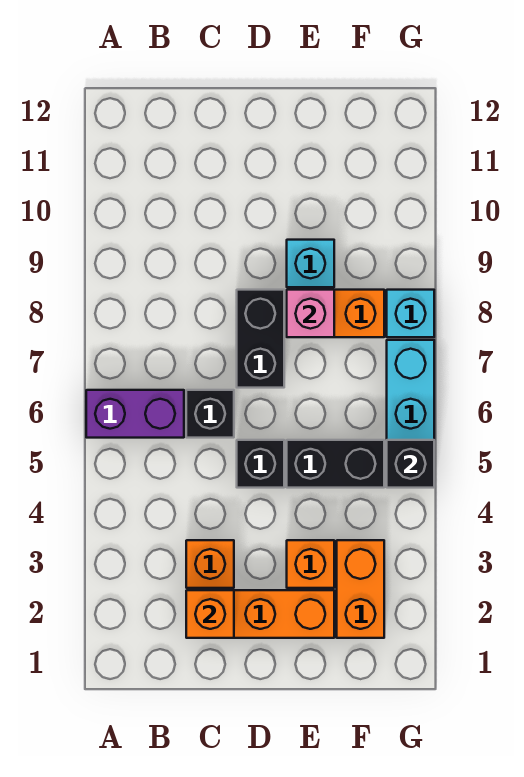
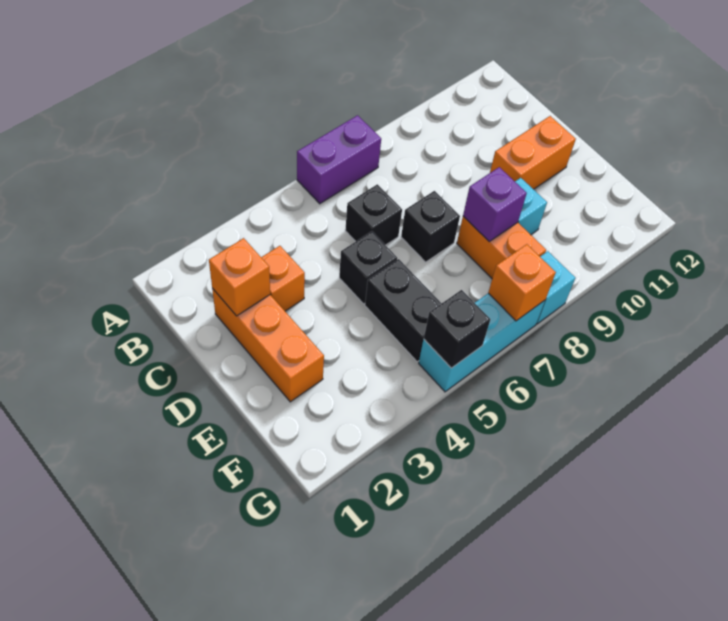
purple 1x2 brick [86,390,184,438] -> purple 1x2 brick turned to [297,115,381,204]
black 1x2 brick [237,290,284,388] -> black 1x1 brick [401,191,460,262]
orange 1x1 brick [287,540,334,588] -> orange 1x1 brick moved to [488,244,556,321]
pink 1x1 brick [287,290,334,337] -> purple 1x1 brick [463,167,527,241]
orange 1x2 brick [337,540,384,638] -> orange 1x2 brick moved to [490,116,576,189]

